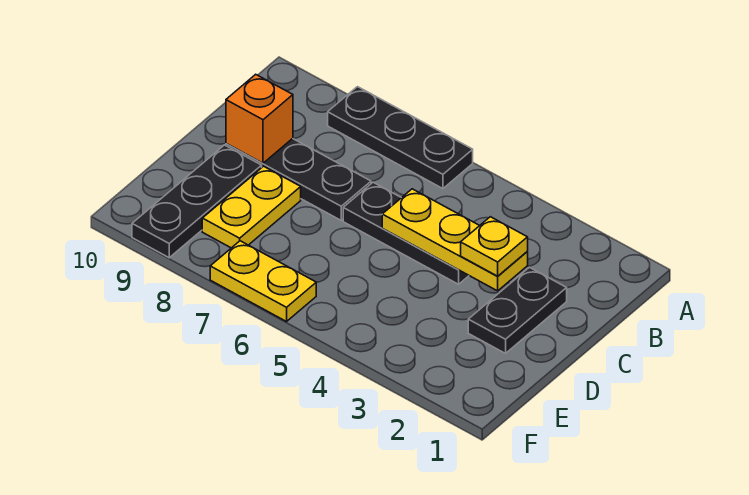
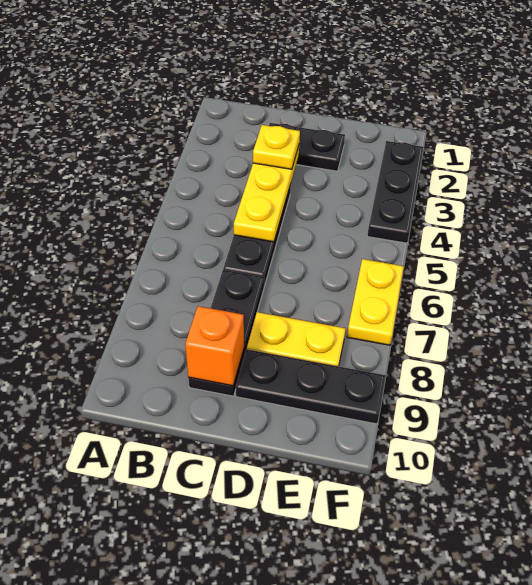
black 1x3 plate [328,87,473,189] -> black 1x3 plate moved to [367,141,424,243]

